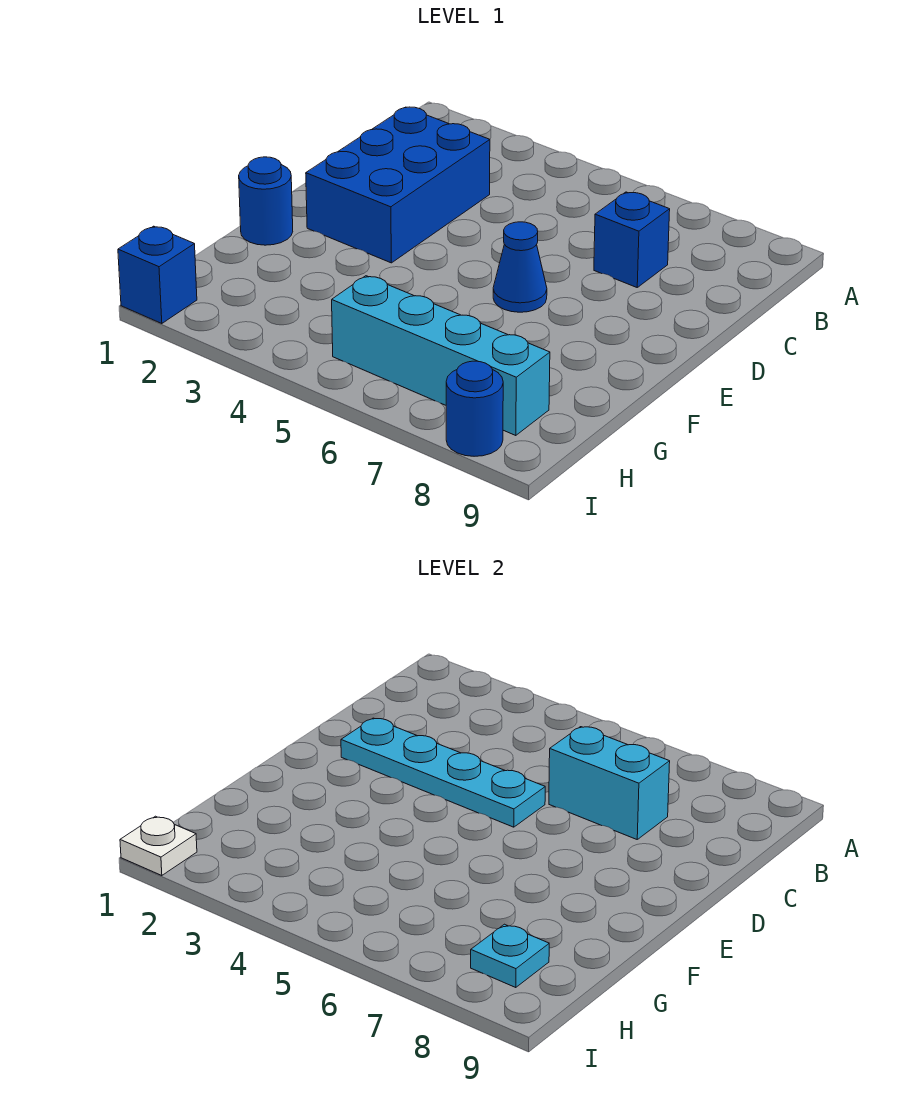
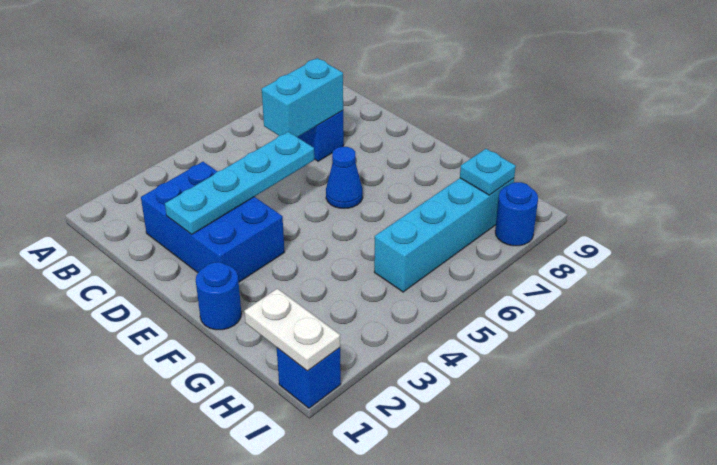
white 1x1 plate [120,816,197,876] -> white 1x2 plate [244,289,340,371]

